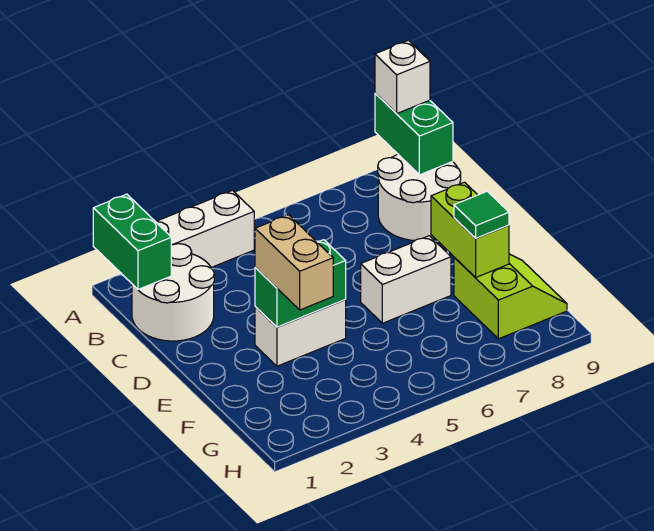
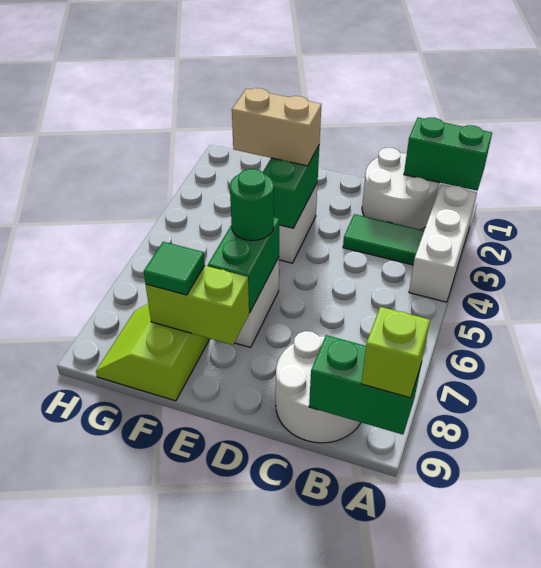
white 1x1 brick [375,40,430,114] -> lime 1x1 brick [361,307,430,398]
none -> green 1x2 tile [343,214,424,265]
none -> green 1x2 brick [208,217,280,313]
none -> green 1x1 round brick [230,169,274,241]
lime 2x2 slope [454,254,567,339] -> lime 2x2 slope turned to [96,304,210,401]

